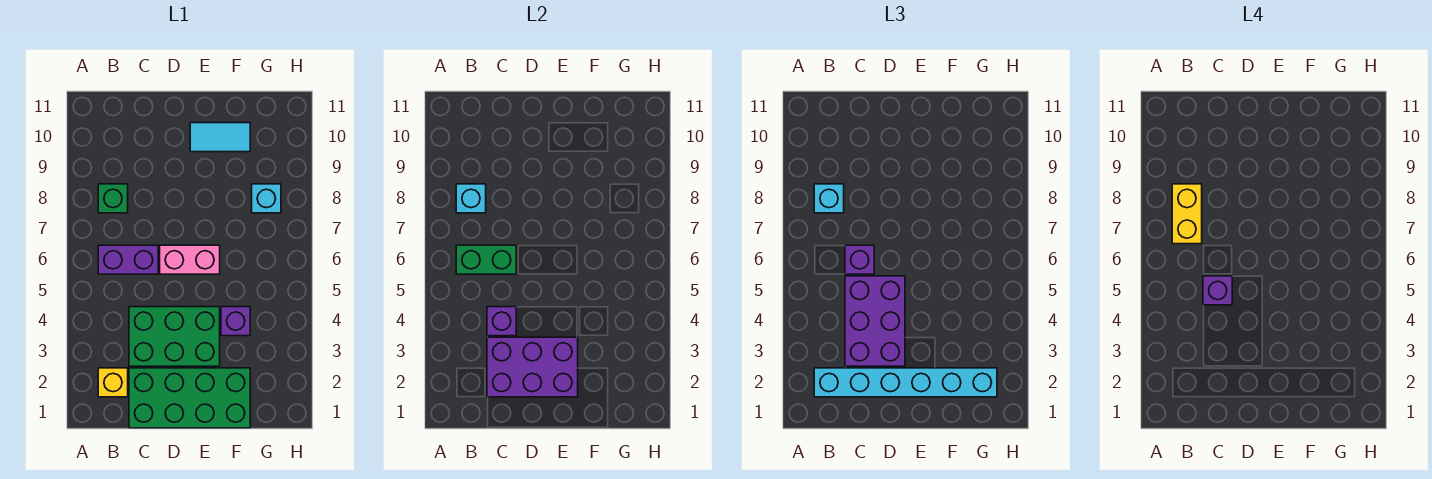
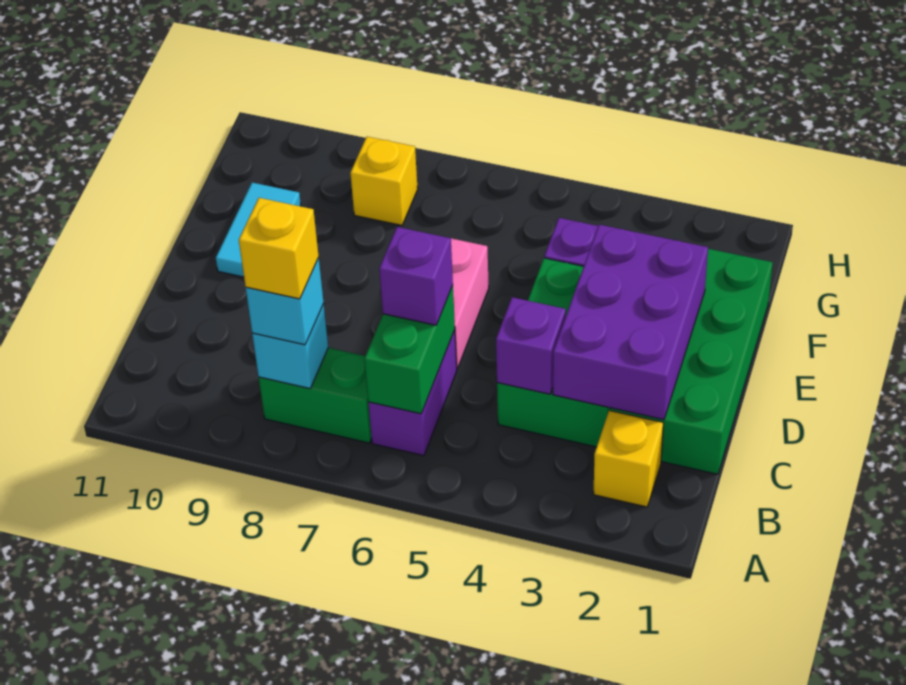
cyan 1x6 brick [814,368,997,397] -> none
yellow 1x2 brick [1172,184,1202,244] -> yellow 1x1 brick [239,198,319,299]
green 1x1 brick [98,184,128,213] -> green 1x2 brick [259,348,372,443]
purple 2x3 brick [845,276,905,366] -> none
purple 1x1 brick [1203,276,1232,305] -> none
cyan 1x1 brick [252,184,281,213] -> yellow 1x1 brick [350,137,418,225]

